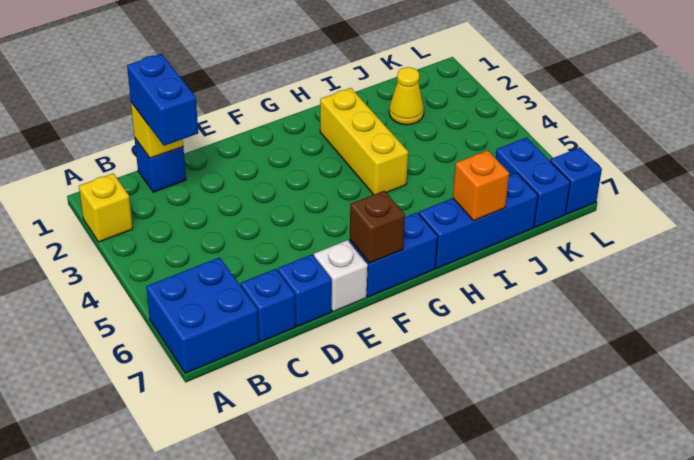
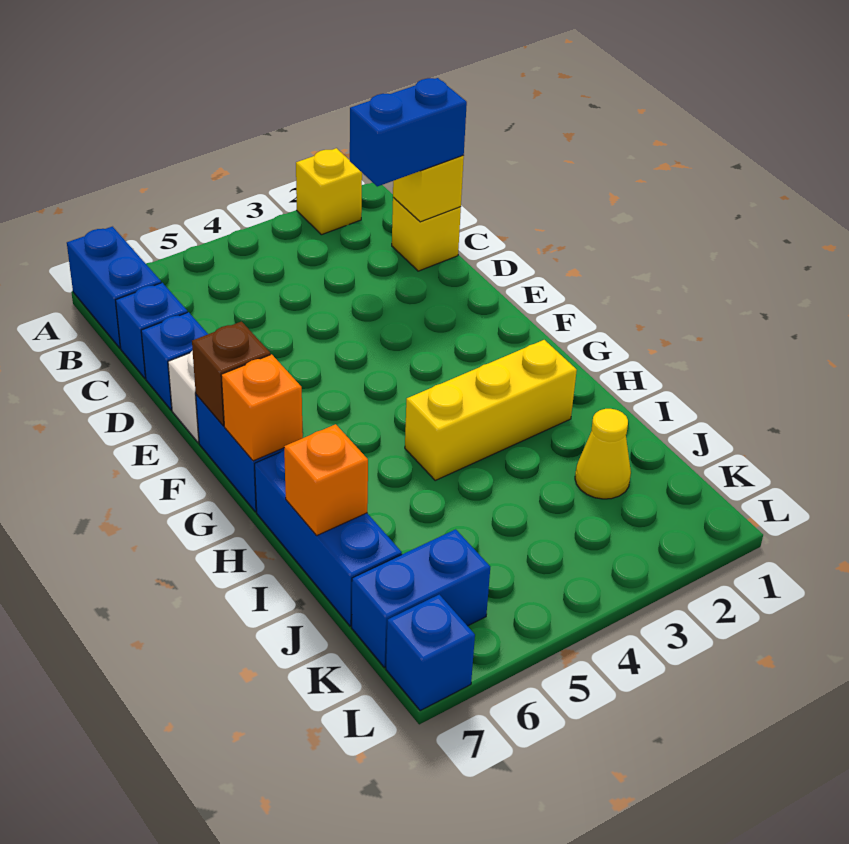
blue 2x2 brick [146,257,259,373] -> blue 1x2 brick [67,227,161,348]
blue 1x1 brick [135,138,186,192] -> yellow 1x1 brick [392,197,461,271]
none -> orange 1x1 brick [221,354,303,461]

